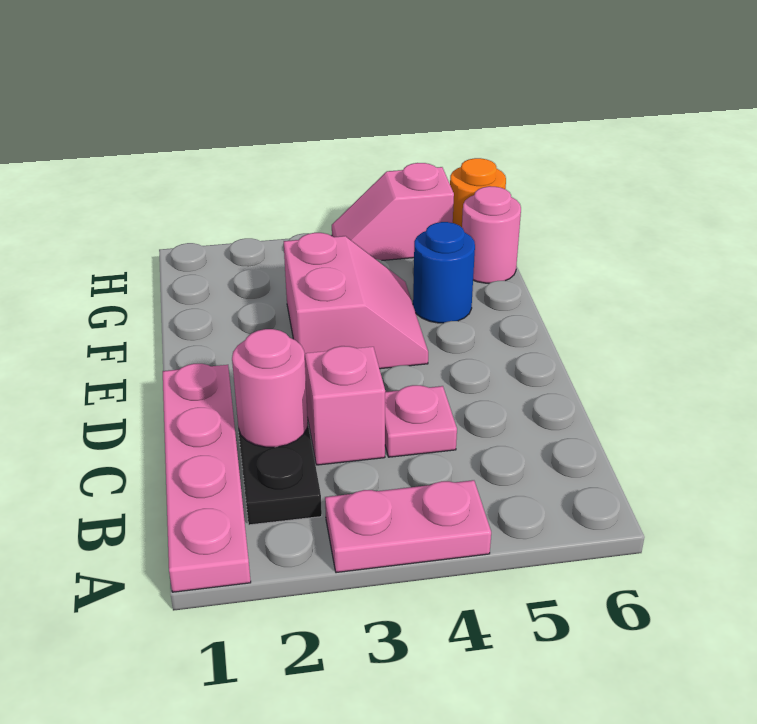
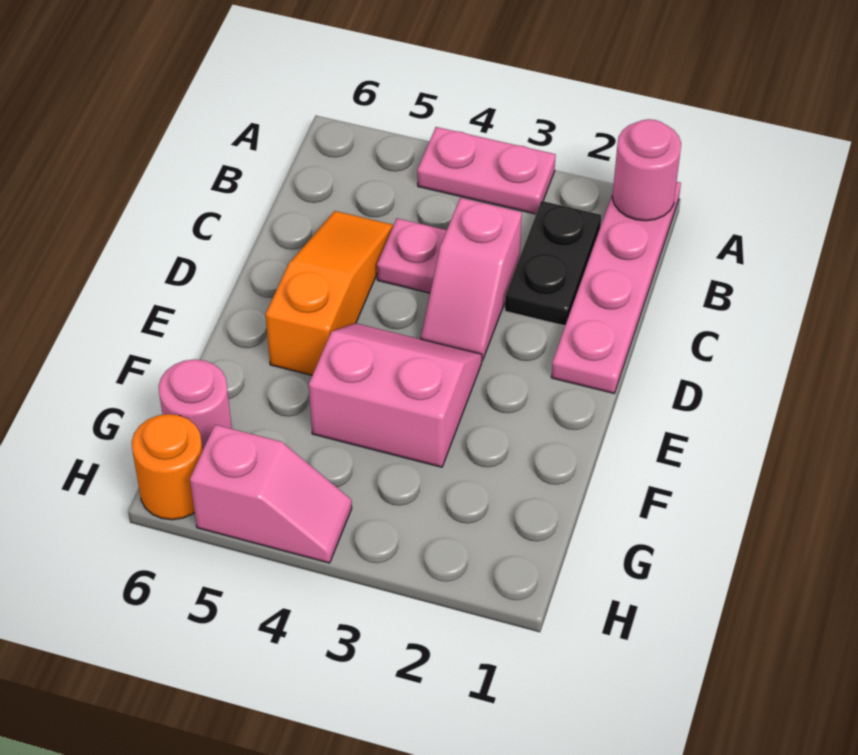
pink 1x1 round brick [232,329,308,447] -> pink 1x1 round brick moved to [612,119,681,221]
none -> orange 1x3 slope [266,211,393,375]
pink 2x2 slope [284,233,428,369] -> pink 2x2 slope turned to [309,323,482,467]
blue 1x1 round brick [413,222,475,323] -> none

